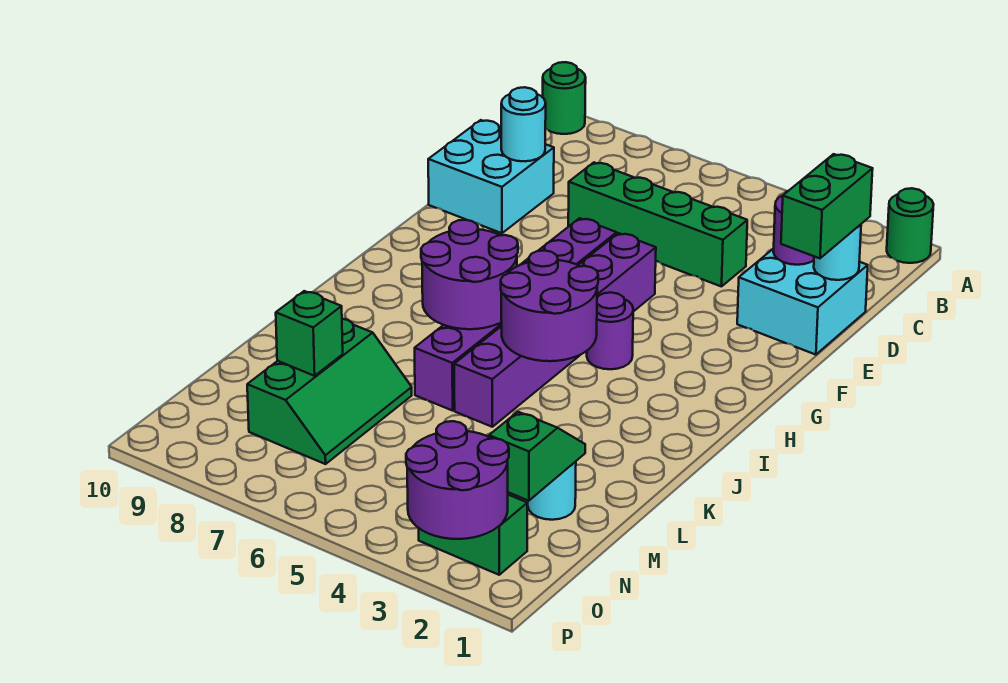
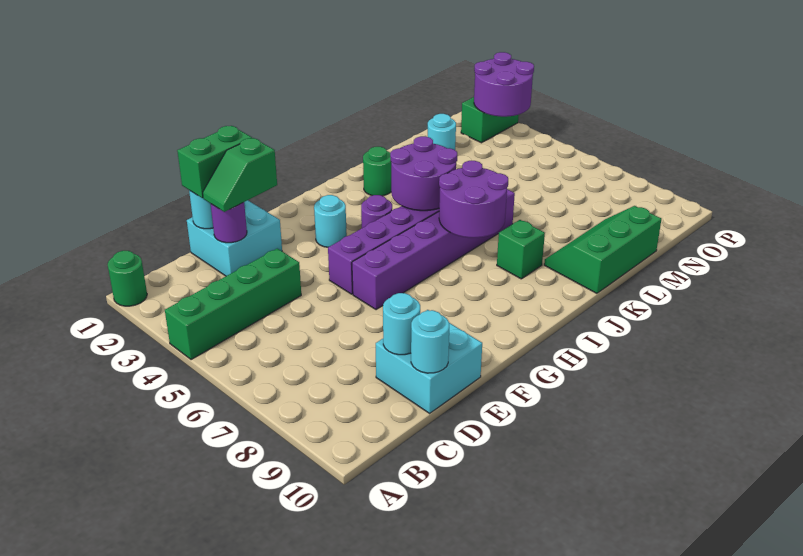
green 1x1 round brick [543,62,586,134] -> green 1x1 round brick moved to [363,147,391,196]
green 1x4 brick [568,163,747,287] -> green 1x4 brick turned to [165,249,301,360]
none -> cyan 1x1 round brick [411,310,449,373]
none -> cyan 1x1 round brick [314,195,347,247]
green 2x3 slope [247,319,412,464] -> green 2x3 slope moved to [544,206,661,293]
green 1x2 slope [489,412,585,501] -> green 1x2 slope moved to [203,138,277,212]
green 1x1 brick [276,291,343,376] -> green 1x1 brick moved to [497,220,545,279]
green 1x2 brick [419,495,527,575] -> green 1x2 brick turned to [461,97,519,143]

